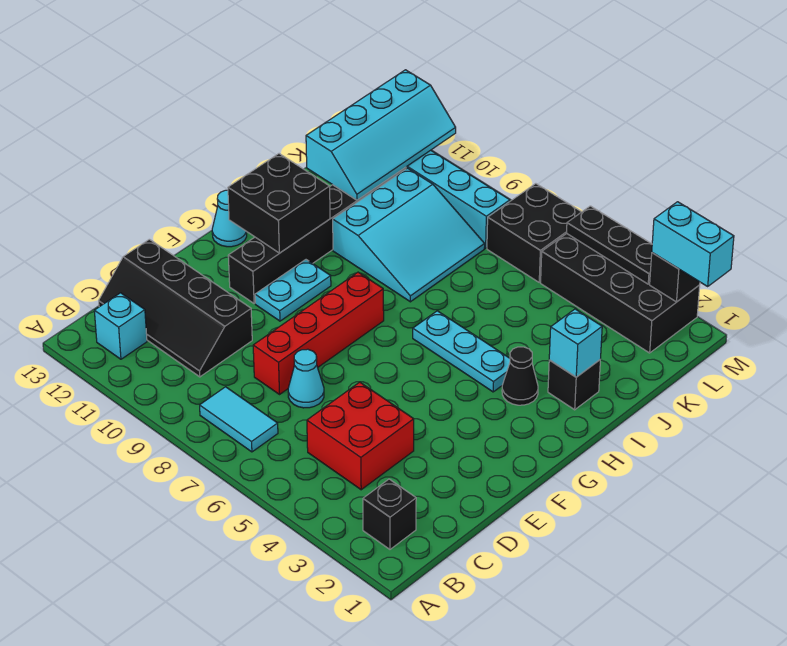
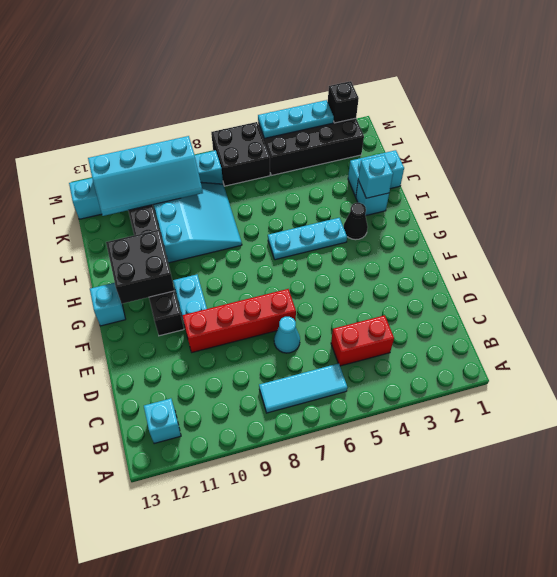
black 1x1 brick [363,479,416,549] -> none
cyan 1x2 tile [200,387,278,452] -> cyan 1x3 tile [259,363,347,413]
red 2x2 brick [307,382,414,490] -> red 1x2 brick [331,315,394,366]
black 2x4 slope [99,239,252,377] -> none
red 1x4 brick [253,272,384,394] -> red 1x4 brick turned to [182,289,296,352]
cyan 1x1 cone [212,190,247,247] -> cyan 1x1 brick [90,283,126,326]
black 1x1 brick [548,360,600,410] -> cyan 1x1 brick [356,180,389,216]
cyan 2x4 slope [306,70,456,200] -> cyan 2x4 slope turned to [88,136,203,216]
cyan 1x2 brick [652,202,734,286] -> cyan 1x2 brick moved to [348,150,404,197]
black 1x3 plate [567,206,652,284] -> cyan 1x3 plate [258,100,334,138]

